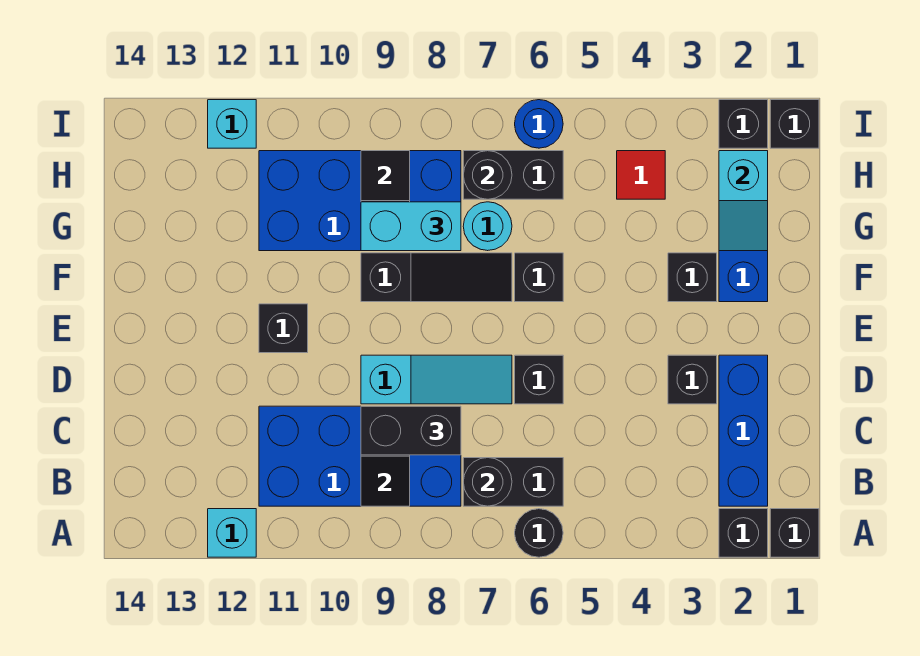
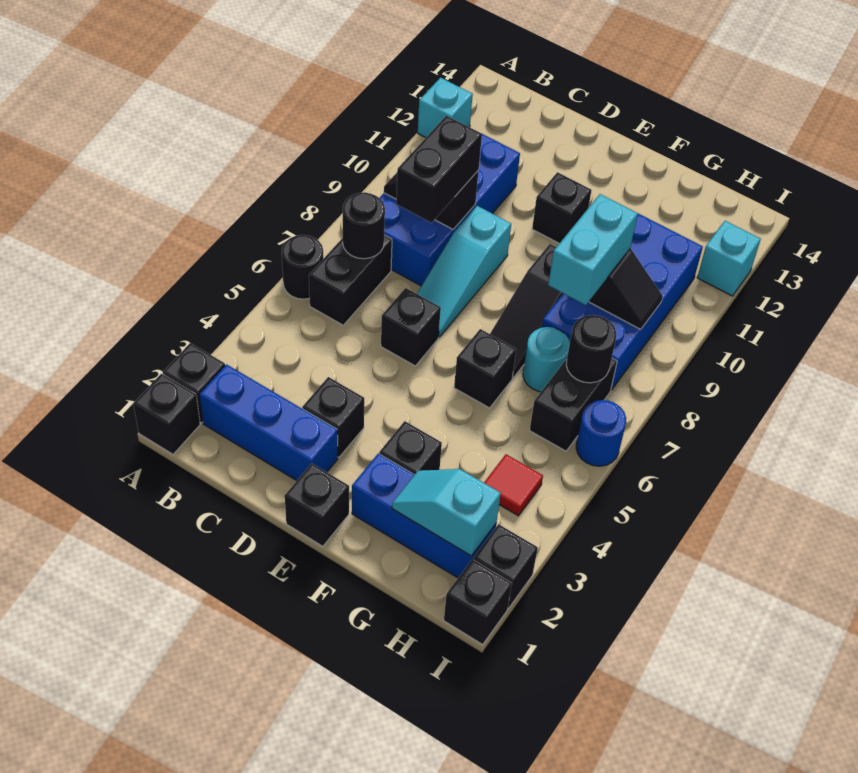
none -> black 1x1 brick [285,463,349,546]

